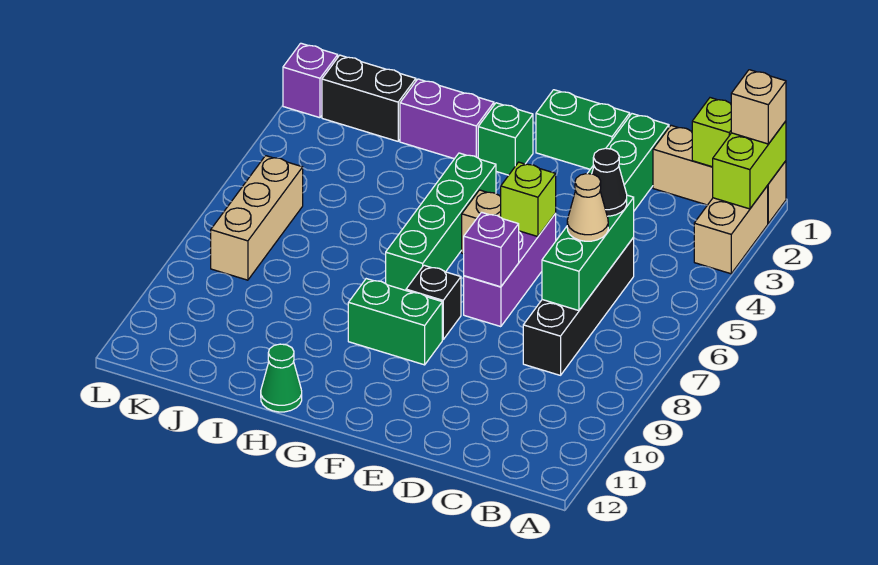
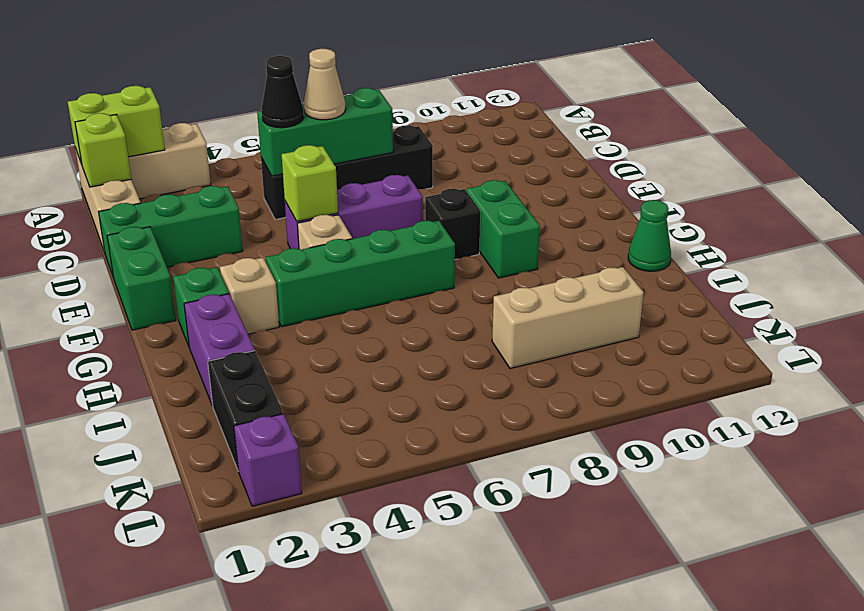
tan 1x1 brick [731,70,786,144] -> tan 1x1 brick moved to [220,258,279,334]
purple 1x1 brick [464,212,519,287] -> none
tan 1x3 brick [211,156,303,280] -> tan 1x3 brick moved to [492,267,644,369]

